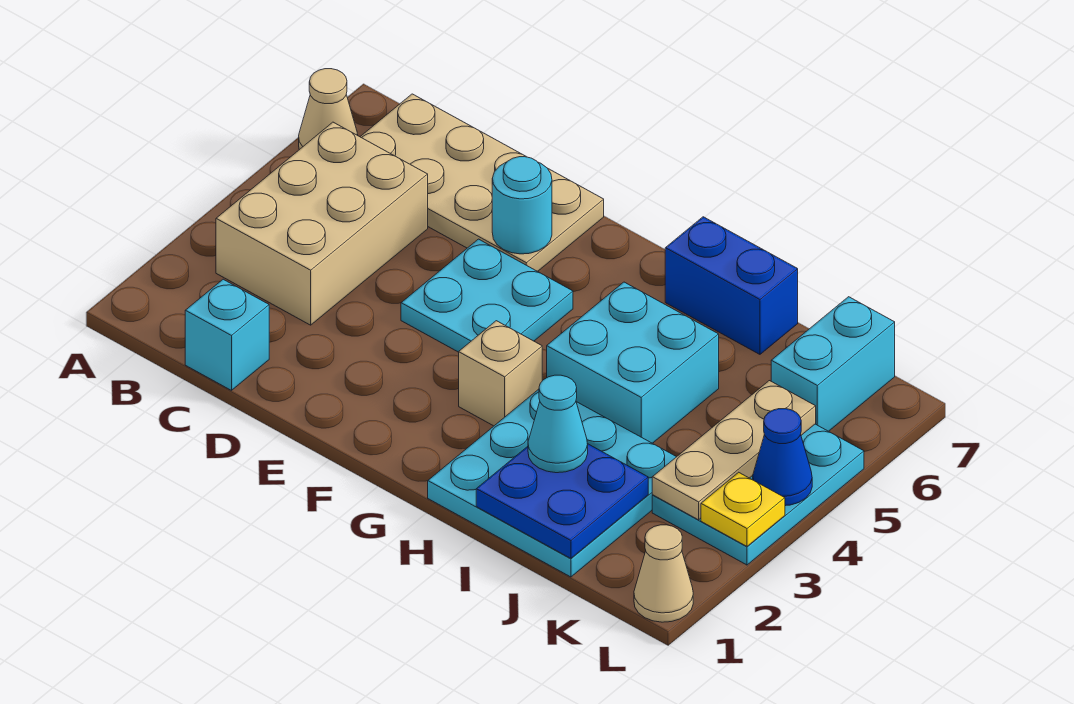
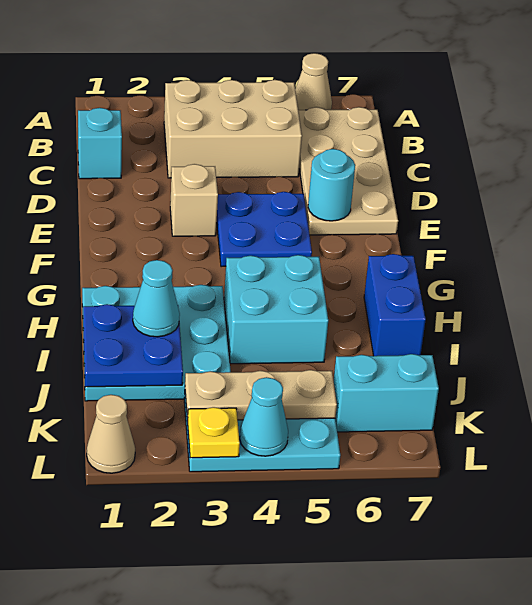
cyan 2x2 plate [401,239,573,352] -> blue 2x2 plate [217,192,312,267]
tan 1x1 brick [459,321,542,426] -> tan 1x1 brick moved to [170,164,218,236]
blue 1x1 cone [753,409,812,506] -> cyan 1x1 cone [240,377,288,456]

